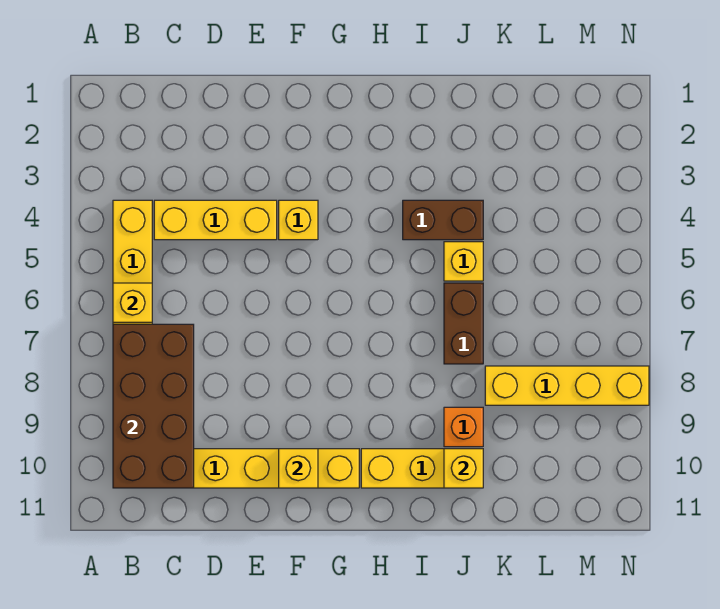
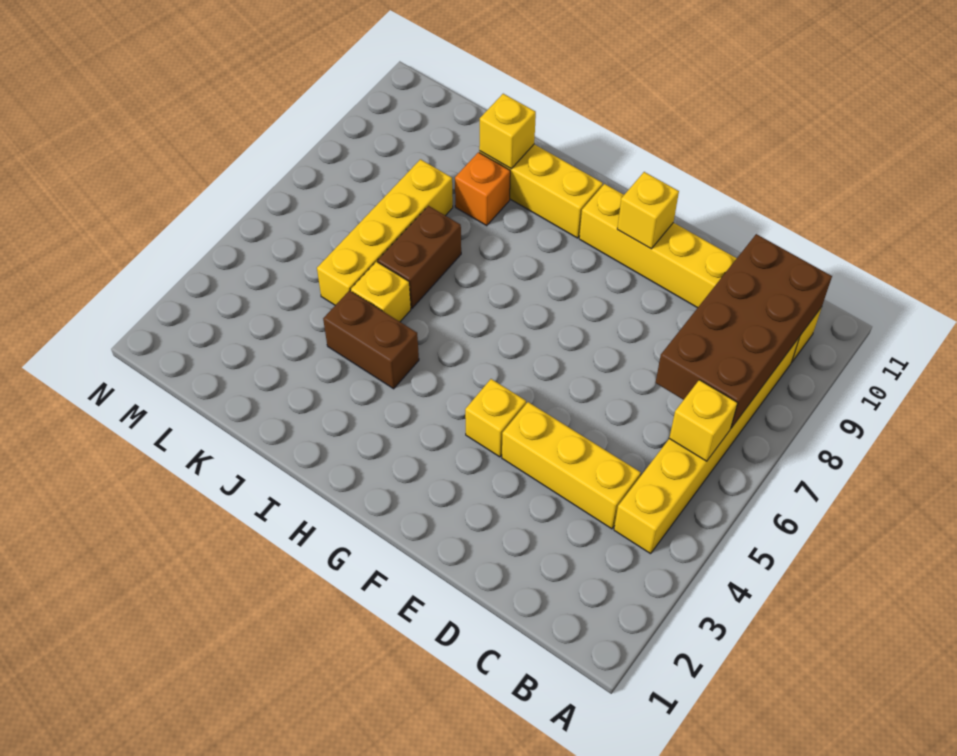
yellow 1x4 brick [485,366,649,405] -> yellow 1x4 brick turned to [317,159,453,305]

